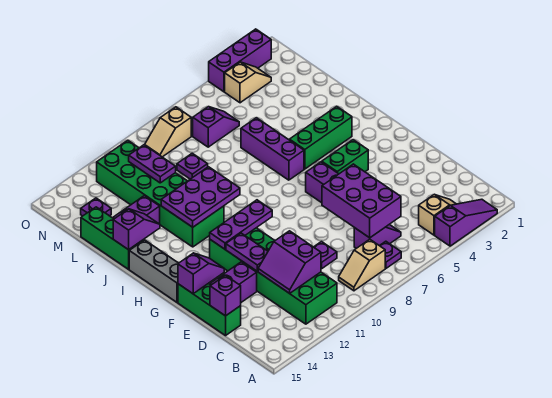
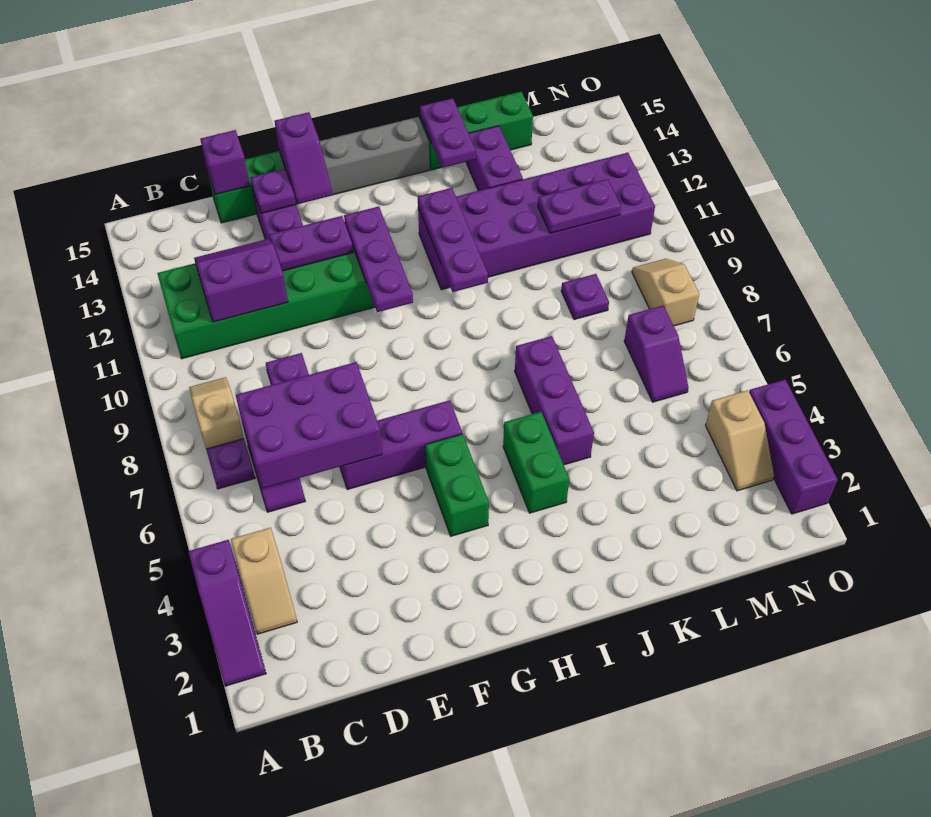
green 1x3 brick [289,106,352,169] -> green 1x2 brick [503,412,569,513]
purple 1x3 brick [241,118,304,180] -> purple 1x3 brick turned to [515,336,594,465]
purple 2x3 plate [161,167,240,227] -> purple 1x3 plate [418,188,488,292]
green 2x6 brick [97,140,224,247] -> purple 2x6 brick [418,153,655,290]
purple 1x2 slope [113,209,160,250] -> purple 1x2 plate [420,98,476,168]
purple 1x1 plate [81,198,111,216] -> purple 1x1 plate moved to [251,169,296,213]

